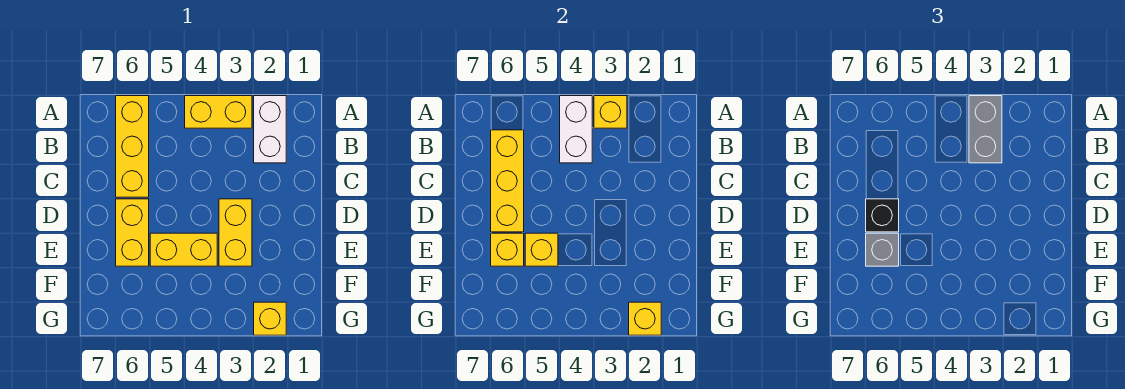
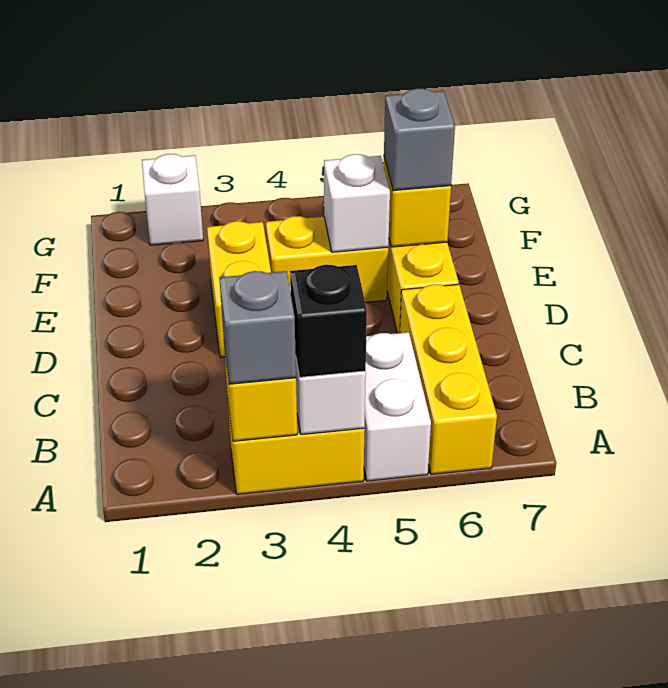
white 1x2 brick [254,96,286,163] -> white 1x2 brick moved to [364,332,431,481]
grey 1x2 brick [969,96,1002,163] -> grey 1x1 brick [220,271,296,384]
yellow 1x3 brick [491,130,524,232] -> none
black 1x1 brick [866,199,899,232] -> black 1x1 brick moved to [290,265,367,378]
yellow 1x1 brick [525,233,558,266] -> white 1x1 brick [324,154,390,252]
yellow 1x1 brick [254,302,286,335] -> white 1x1 brick [142,154,203,245]
yellow 1x1 brick [629,302,661,335] -> none

